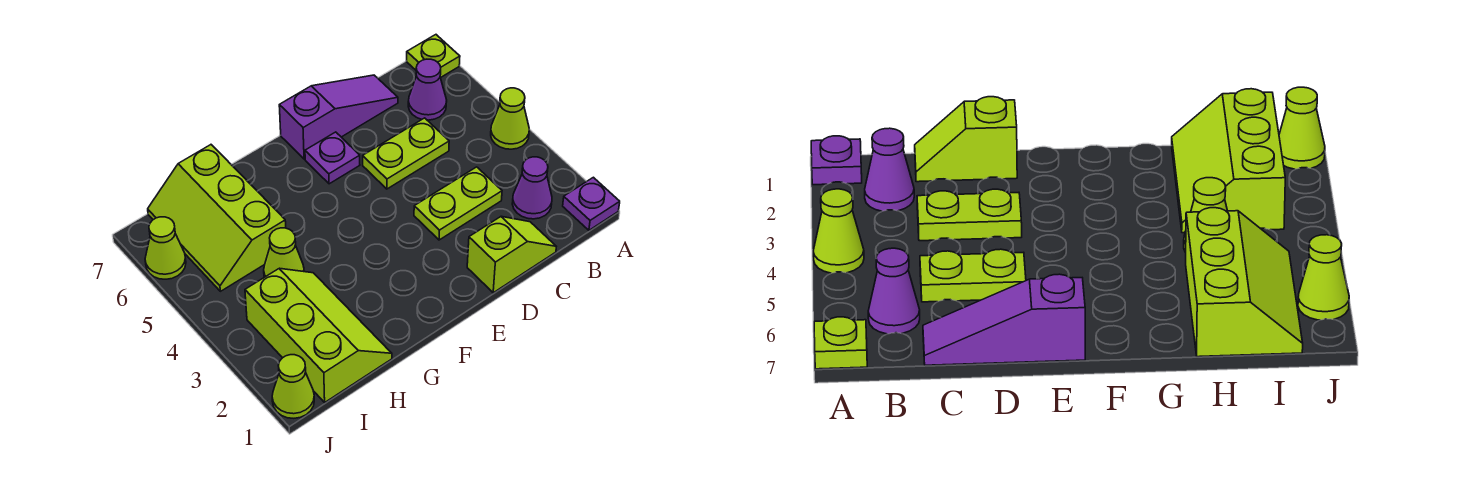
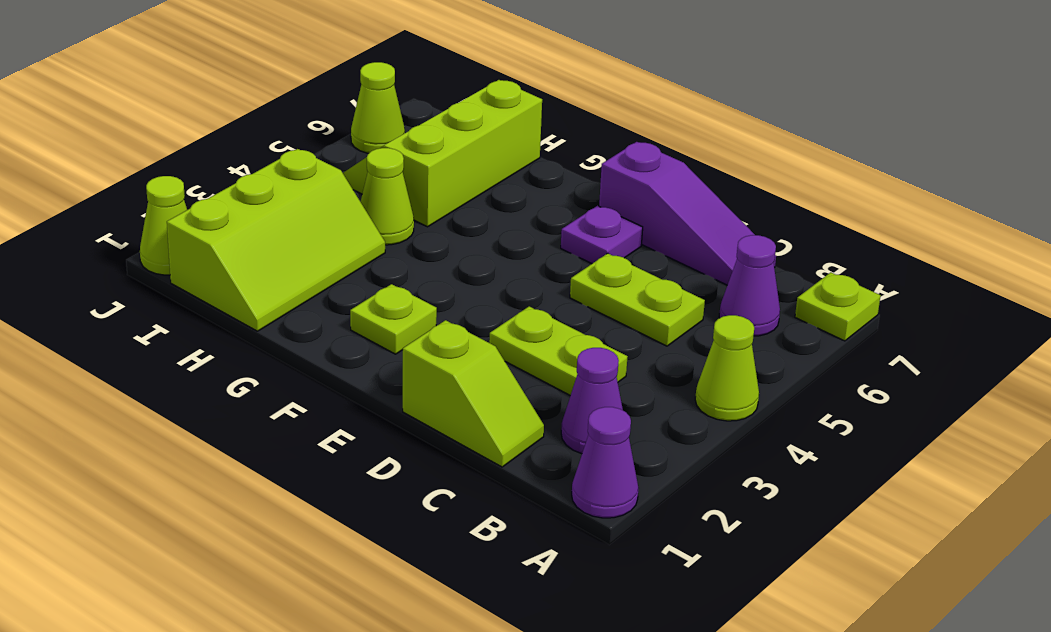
purple 1x1 plate [563,177,620,230] -> purple 1x1 cone [572,407,638,518]
none -> lime 1x1 plate [350,284,437,354]

